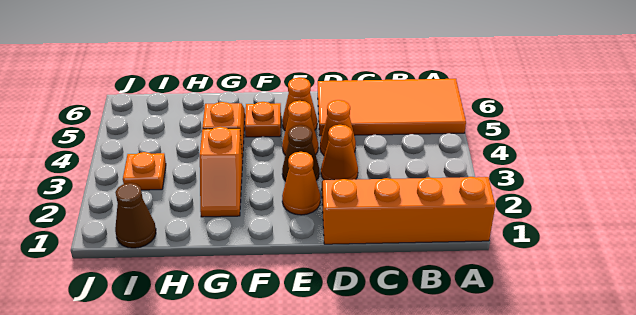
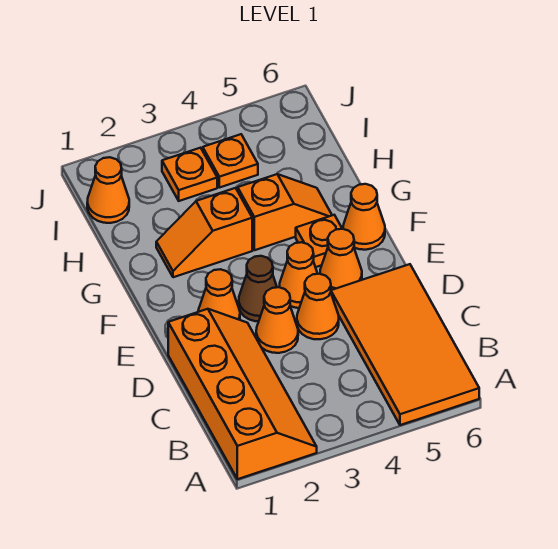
none -> orange 1x1 cone [343,184,385,250]
brown 1x1 cone [115,183,156,248] -> orange 1x1 cone [87,157,129,223]
none -> orange 1x1 plate [203,134,258,188]

